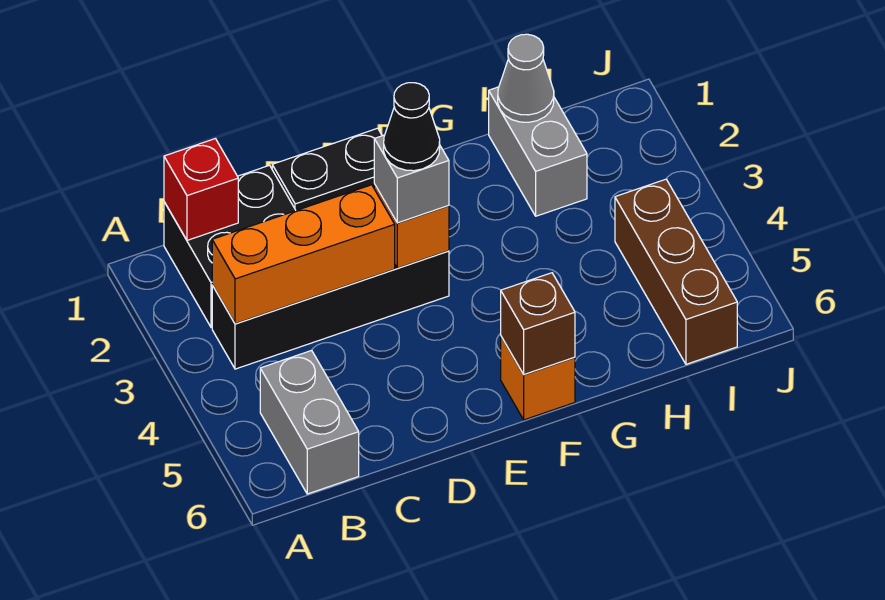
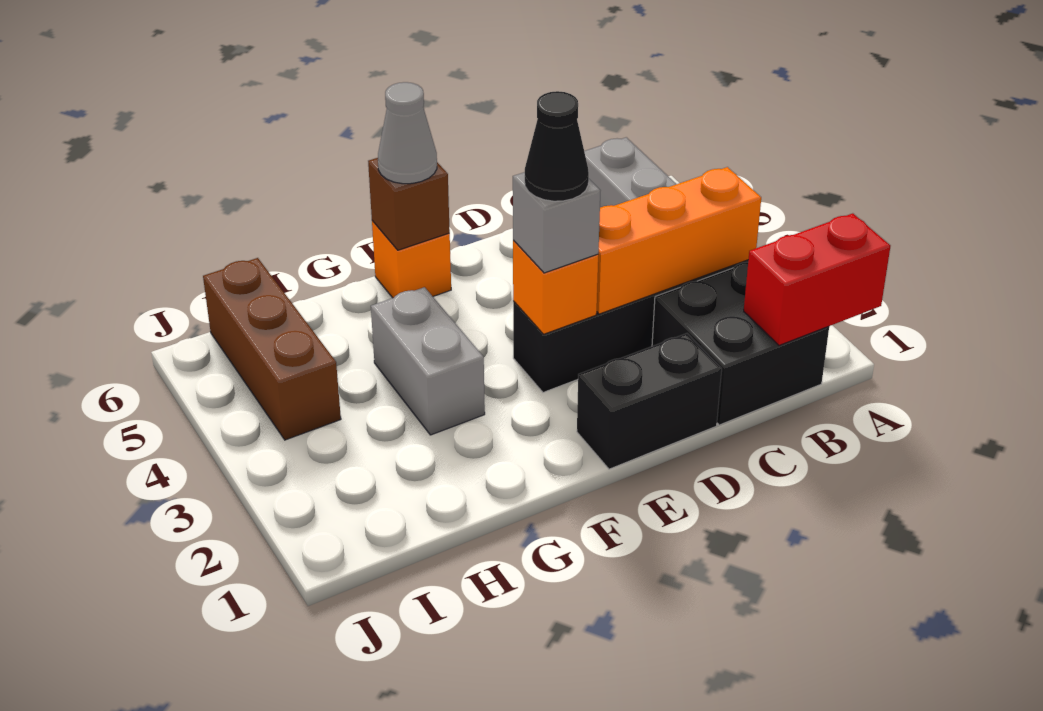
red 1x1 brick [164,139,238,240] -> red 1x2 brick [744,213,890,345]
grey 1x2 brick [489,87,587,216] -> grey 1x2 brick moved to [371,287,485,435]
grey 1x1 cone [498,34,554,122] -> grey 1x1 cone moved to [378,82,437,184]

